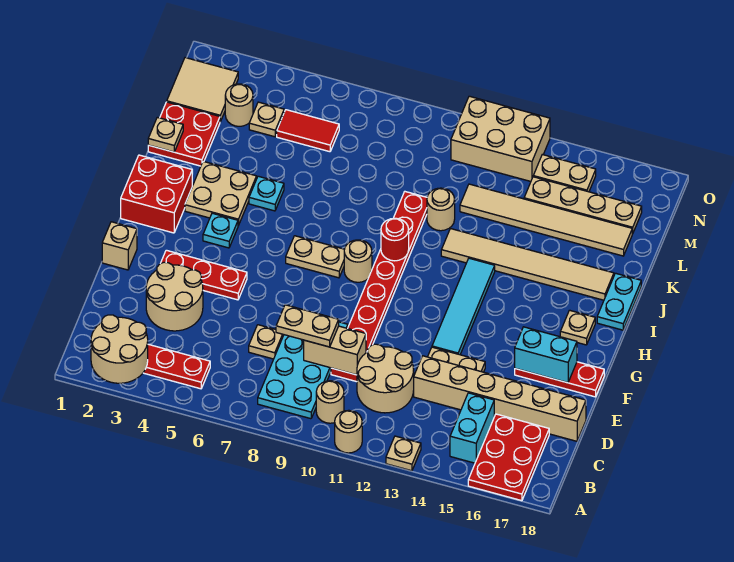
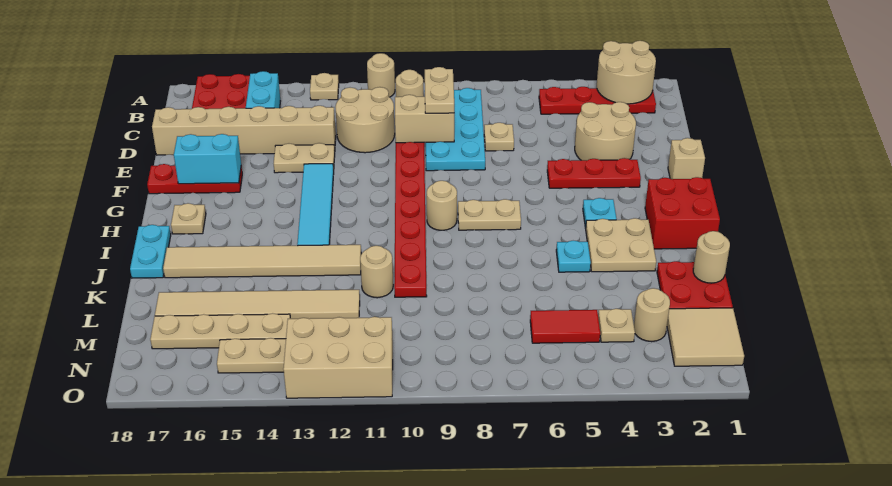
tan 1x2 plate [276,305,339,347] -> tan 1x2 plate turned to [425,67,454,113]
red 1x1 round brick [381,218,409,261] -> none
tan 1x1 plate [148,117,183,152] -> tan 1x1 round brick [693,231,730,283]

